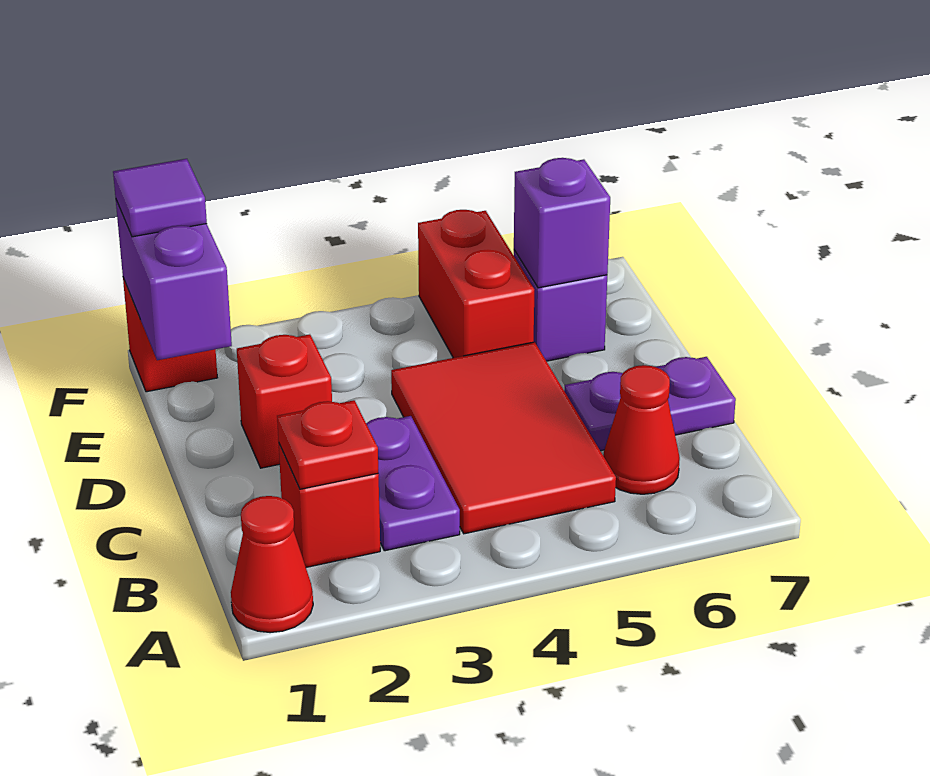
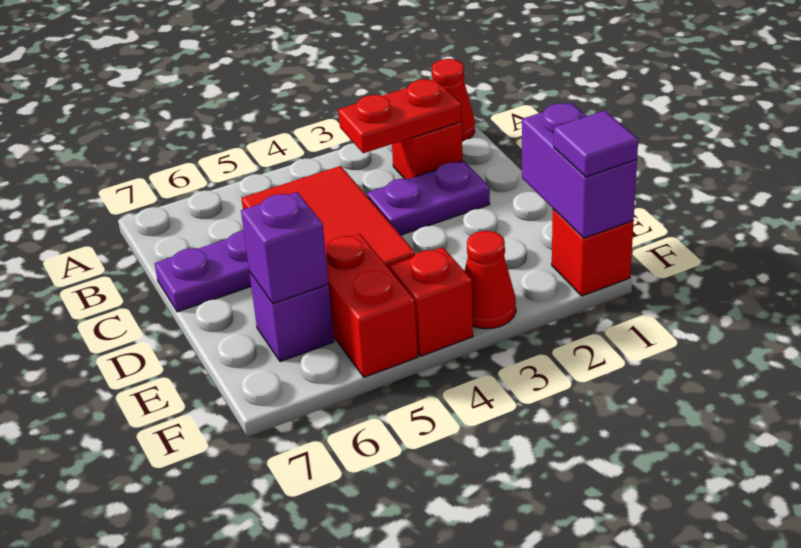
red 1x1 plate [277,400,378,489] -> red 1x2 plate [338,79,461,153]
purple 1x2 plate [366,416,460,551] -> purple 1x2 plate turned to [367,161,490,235]
red 1x1 cone [603,365,680,494] -> red 1x1 cone moved to [465,231,516,329]
red 1x1 brick [237,334,332,468] -> red 1x1 brick moved to [390,247,473,356]

